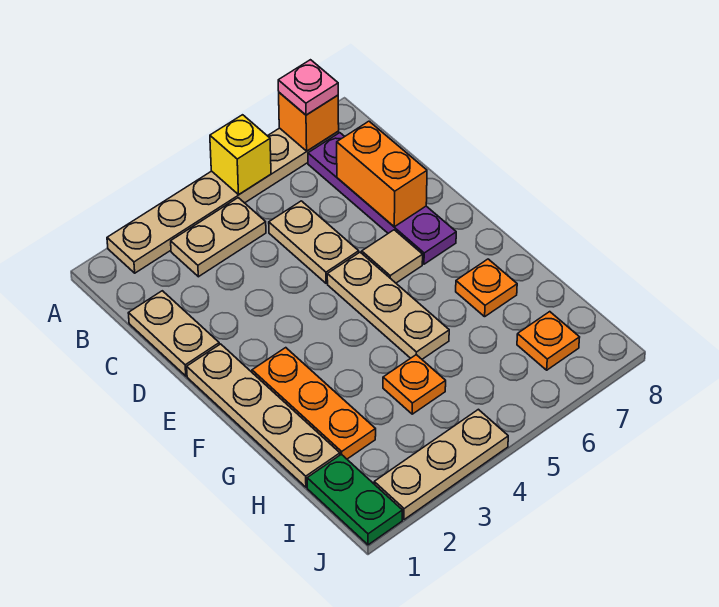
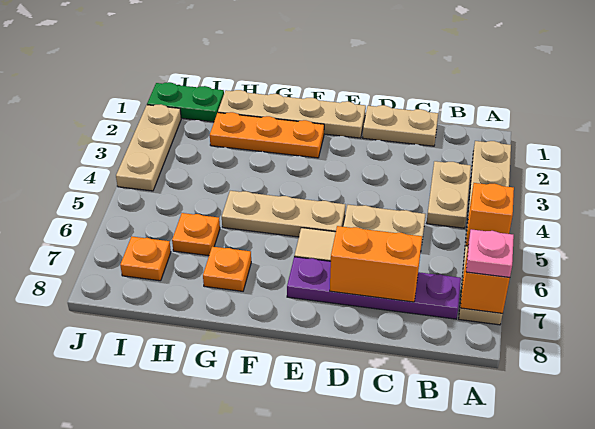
yellow 1x1 brick [210,115,271,195] -> orange 1x1 brick [466,183,514,246]
orange 1x1 plate [383,355,446,414] -> orange 1x1 plate moved to [172,213,220,256]

